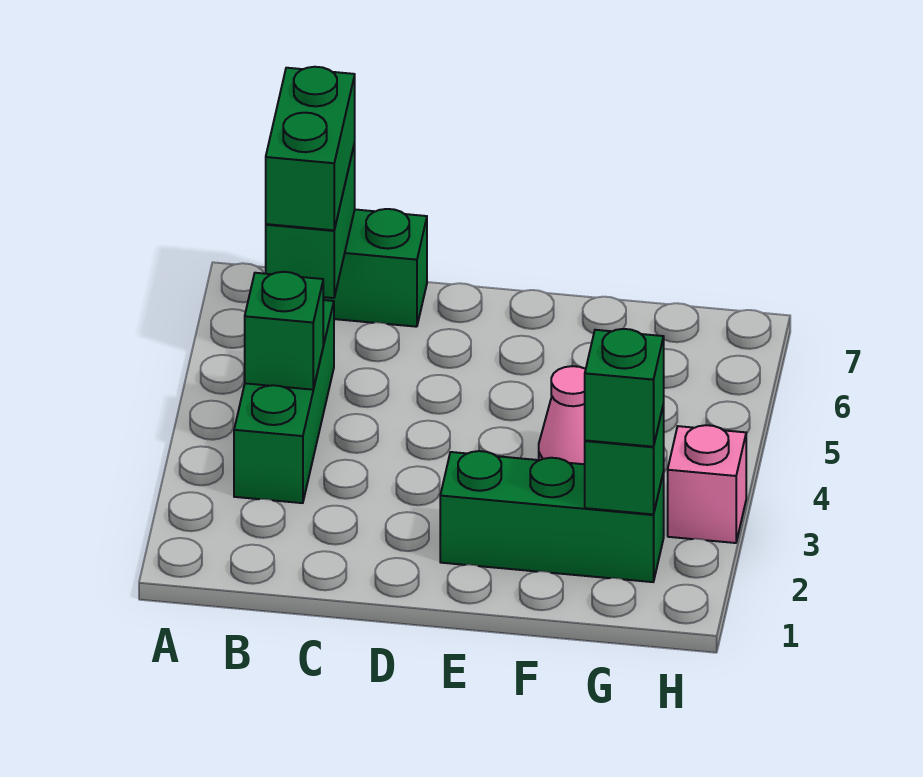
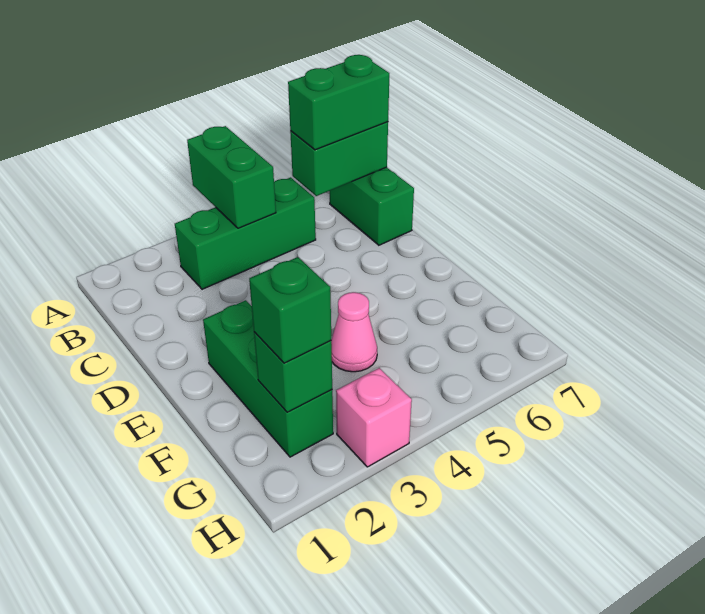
green 1x1 brick [245,272,323,390] -> green 1x2 brick [187,126,276,228]

